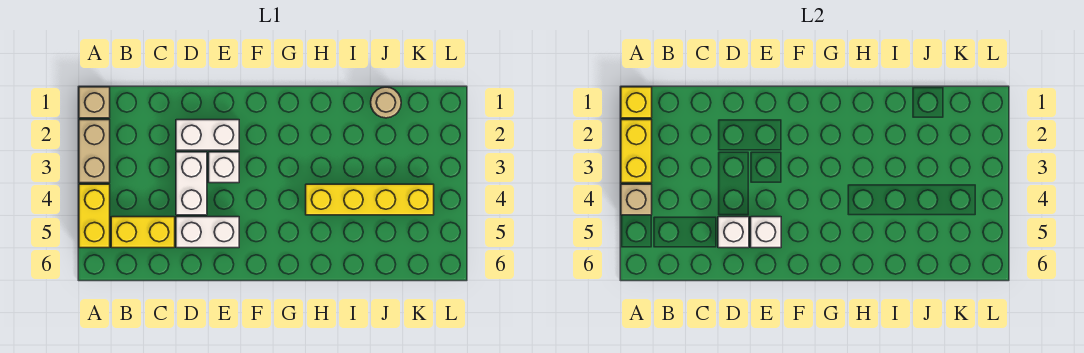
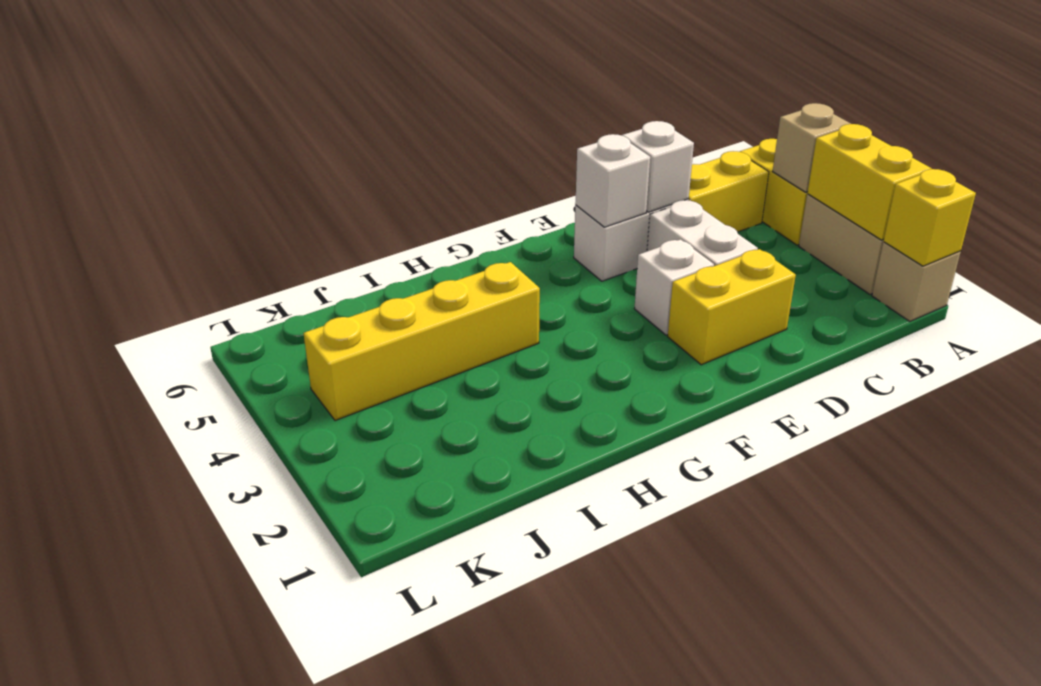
white 1x2 brick [176,120,239,150] -> yellow 1x2 brick [668,249,796,365]
tan 1x1 round brick [371,87,401,118] -> none

